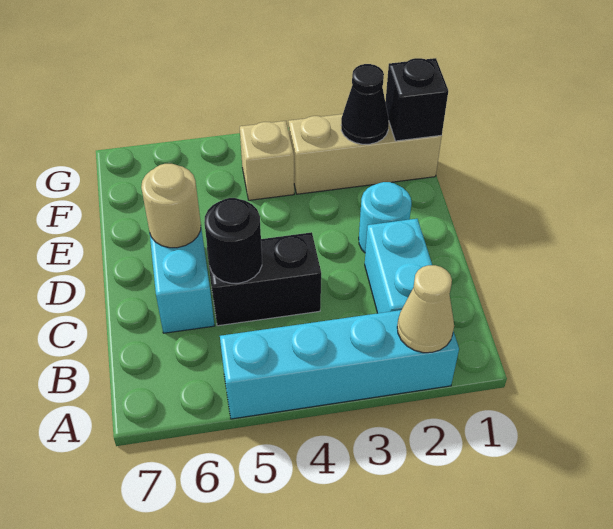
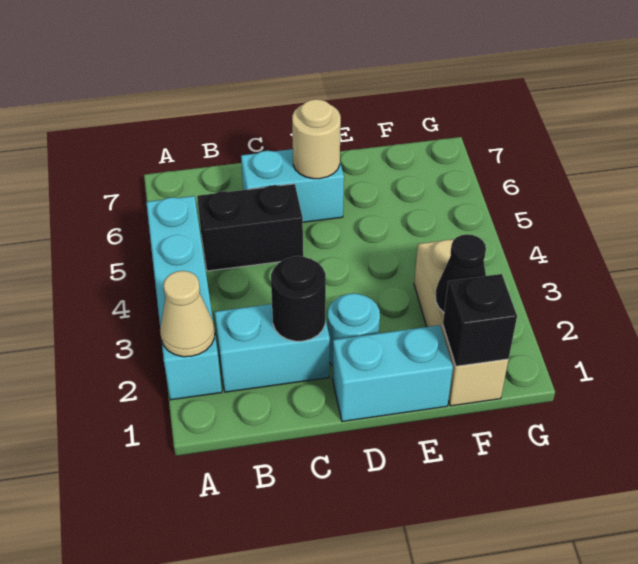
black 1x2 brick [207,232,321,326] -> black 1x2 brick turned to [197,184,303,271]
black 1x1 round brick [204,198,262,283] -> black 1x1 round brick moved to [271,256,326,341]
none -> cyan 1x2 brick [332,325,453,422]
tan 1x1 brick [240,121,294,200] -> none

